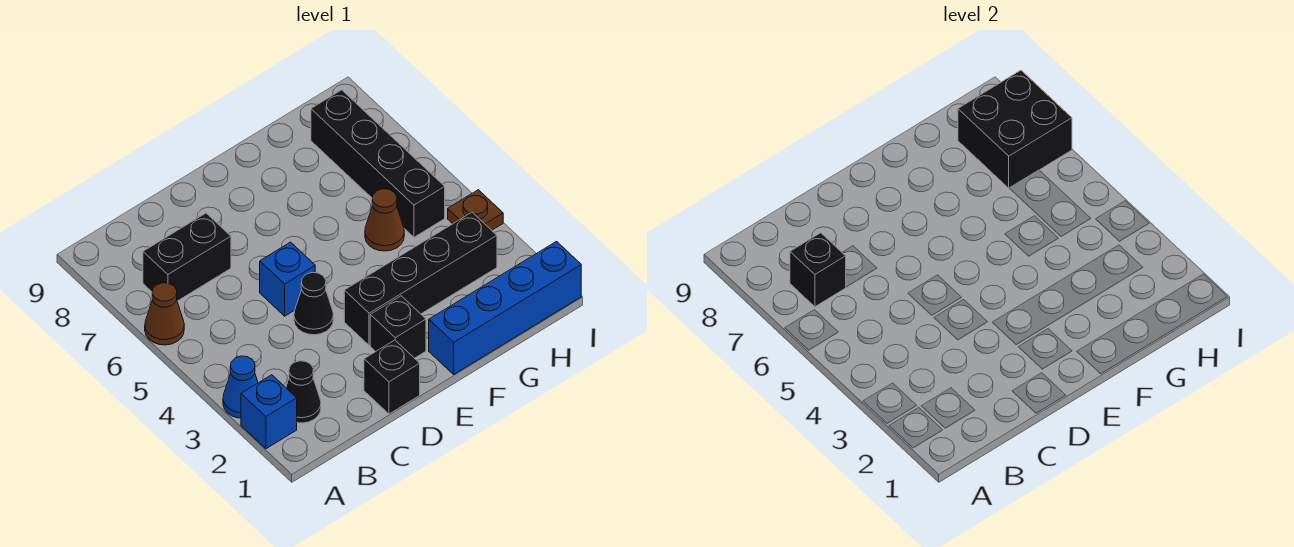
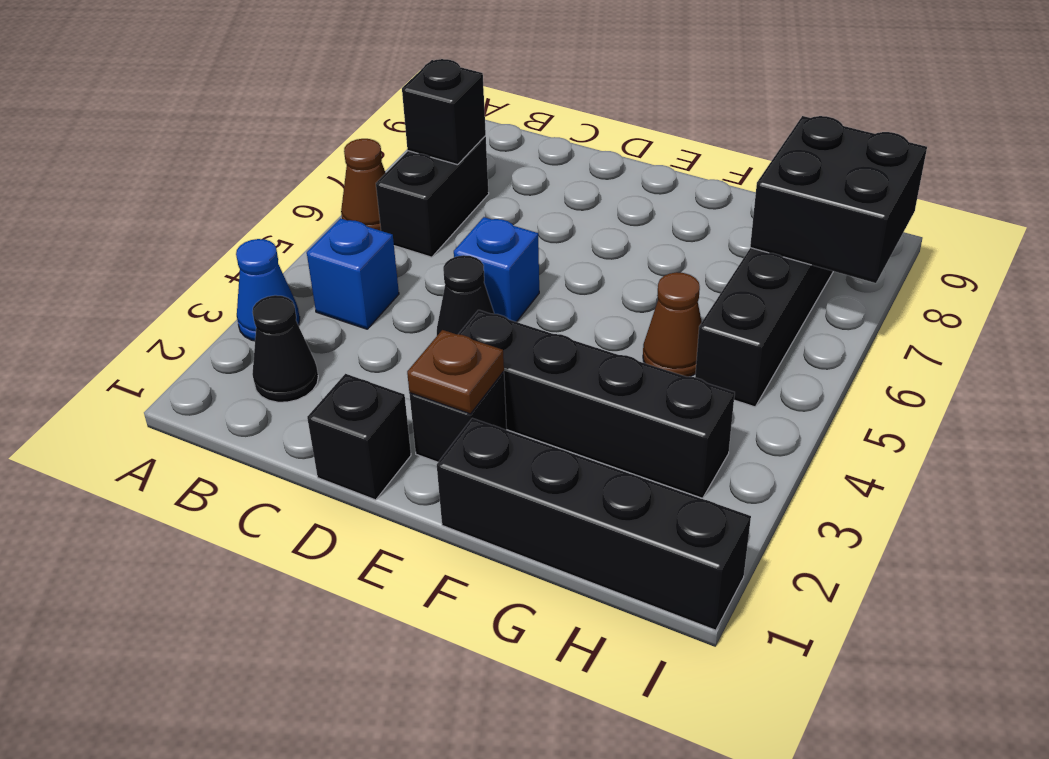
blue 1x1 brick [241,375,297,449] -> blue 1x1 brick moved to [307,218,399,329]
black 1x2 brick [143,213,231,301] -> black 1x2 brick turned to [376,136,489,257]
blue 1x4 brick [429,242,581,374] -> black 1x4 brick [437,418,751,630]
brown 1x1 plate [448,190,503,230] -> brown 1x1 plate moved to [407,330,504,414]

